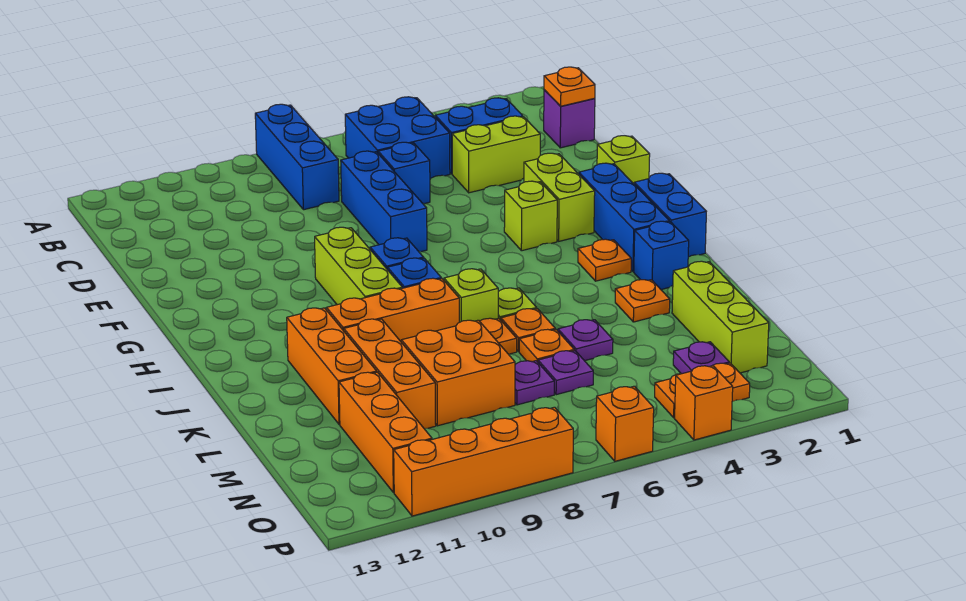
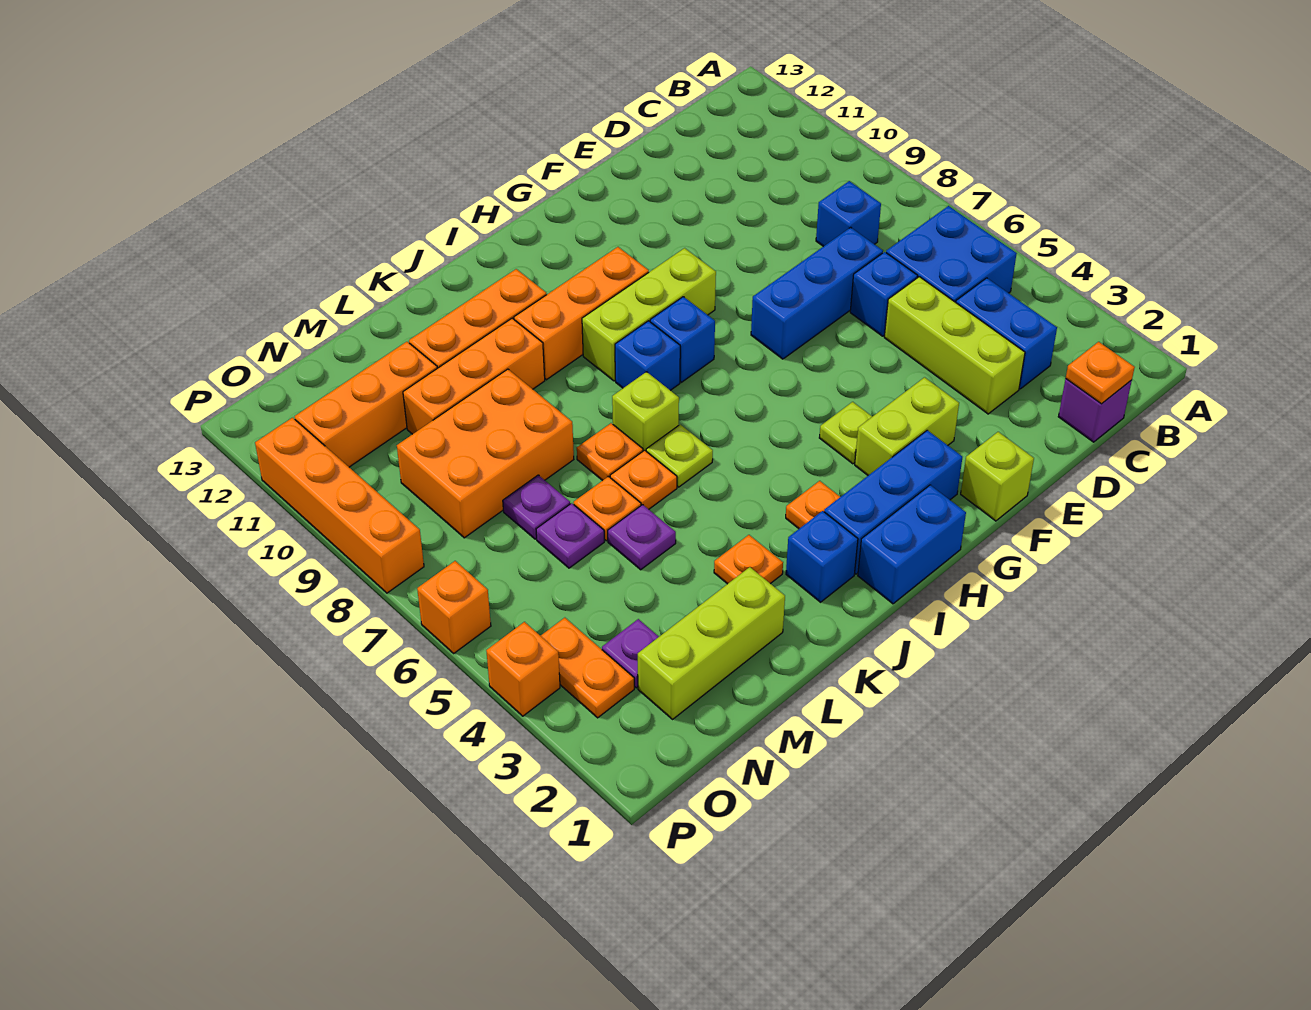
blue 1x3 brick [255,104,339,210] -> blue 1x1 brick [816,181,881,247]
lime 1x2 brick [452,116,540,193] -> lime 1x3 brick [884,277,1025,414]
lime 1x1 brick [504,181,557,251] -> lime 1x1 plate [819,402,872,464]
orange 1x3 brick [326,278,459,341] -> orange 1x3 brick turned to [514,247,649,380]
orange 2x2 brick [401,320,515,426] -> orange 2x3 brick [397,369,574,538]

